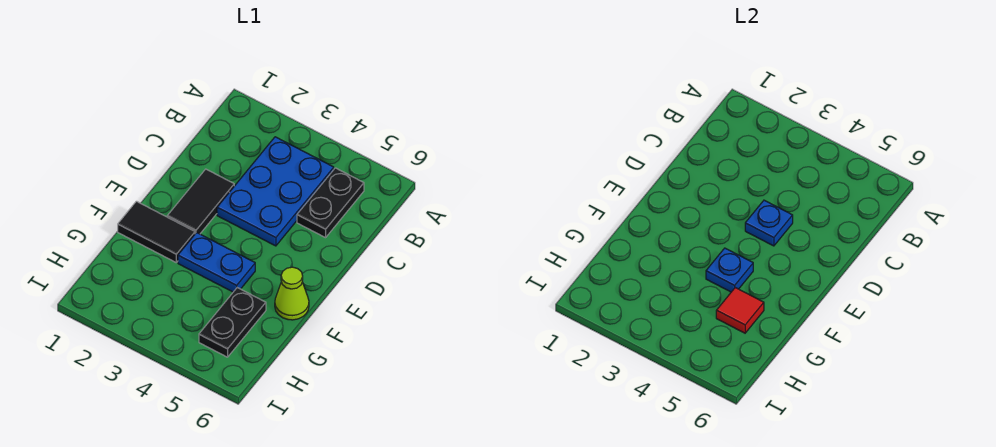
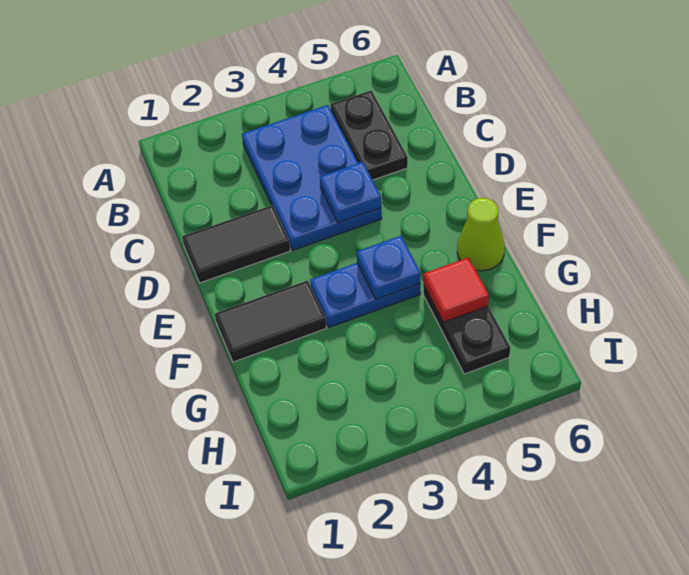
black 1x2 tile [167,169,234,234] -> black 1x2 tile turned to [182,205,290,283]

